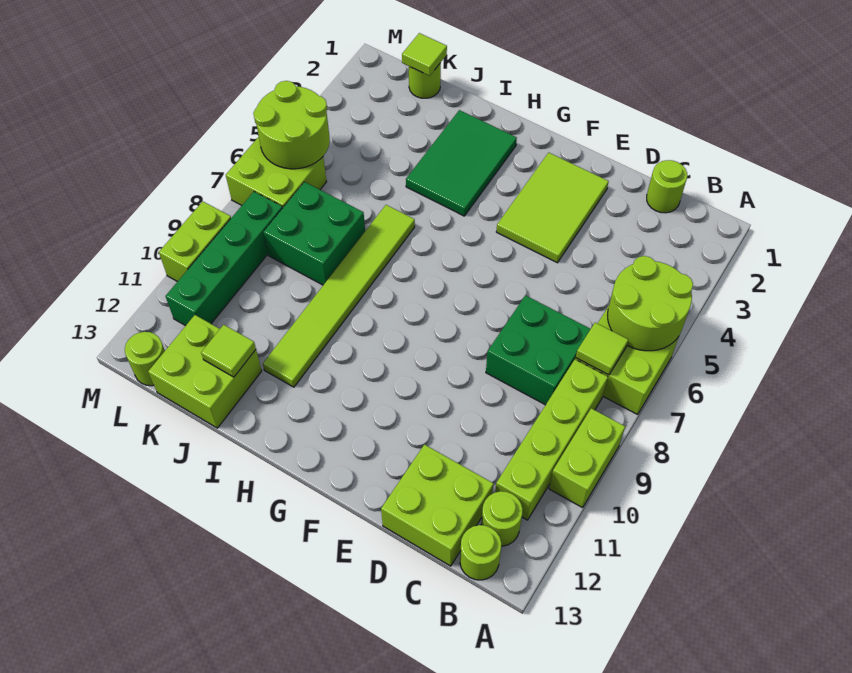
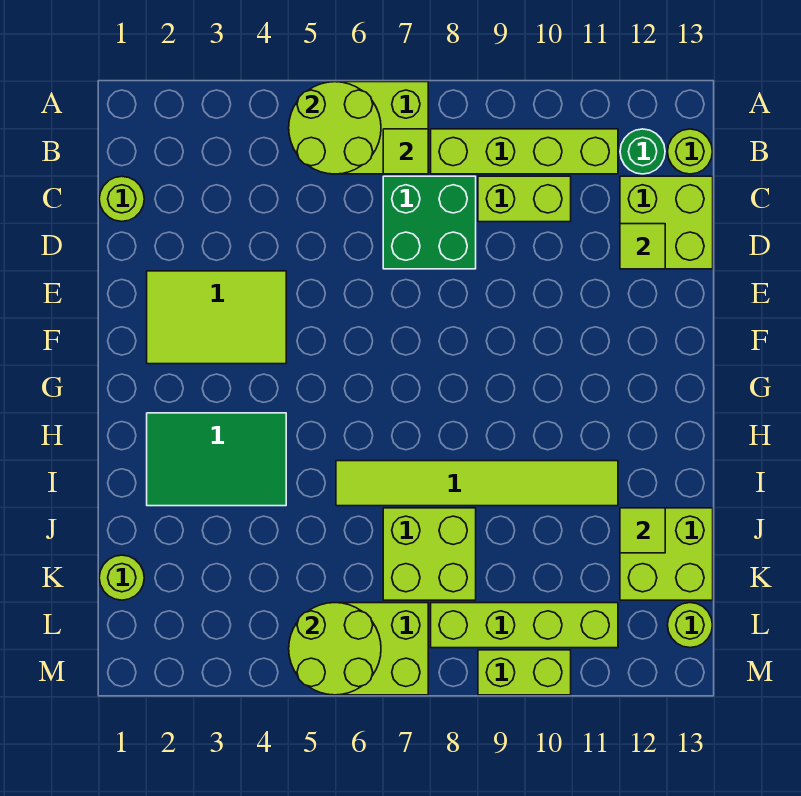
lime 1x2 brick [549,408,625,508] -> lime 1x2 brick moved to [478,176,571,222]
lime 1x1 round brick [481,491,522,546] -> green 1x1 round brick [620,129,665,174]
green 2x2 brick [263,182,365,285] -> lime 2x2 brick [383,508,476,600]
lime 1x1 tile [402,33,447,76] -> lime 1x1 tile moved to [620,224,665,269]
green 1x4 brick [166,192,282,326] -> lime 1x4 brick [431,603,618,648]

